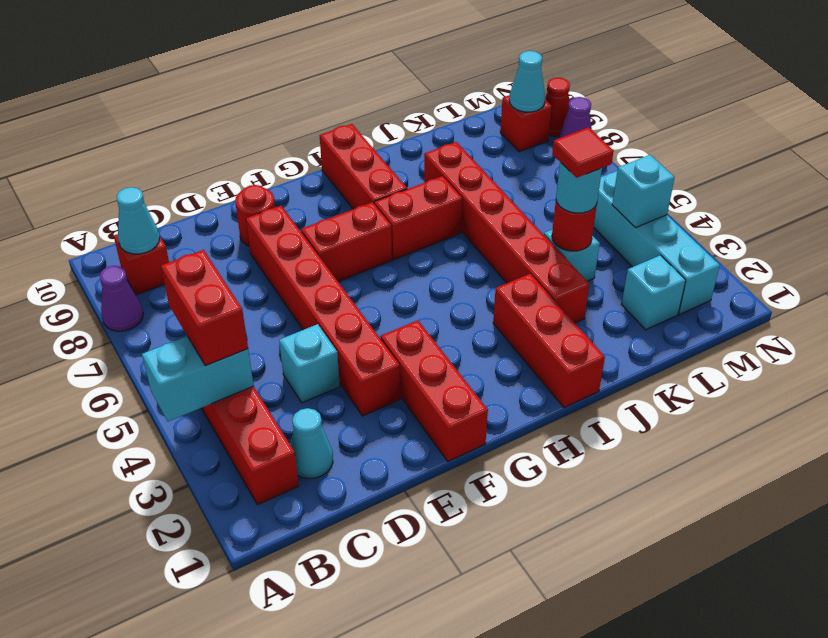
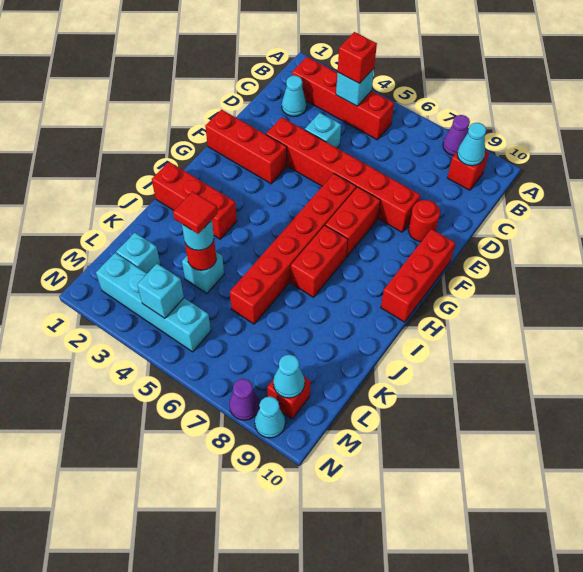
cyan 1x2 brick [142,336,254,421] -> cyan 1x1 brick [336,68,374,106]
red 1x2 brick [161,250,248,366] -> red 1x1 brick [338,32,377,83]
red 1x3 brick [320,124,407,209] -> red 1x3 brick turned to [381,229,455,322]
red 1x6 brick [424,142,589,323] -> red 1x6 brick turned to [230,174,356,324]
red 1x1 cone [545,78,570,136] -> cyan 1x1 cone [255,397,285,438]

